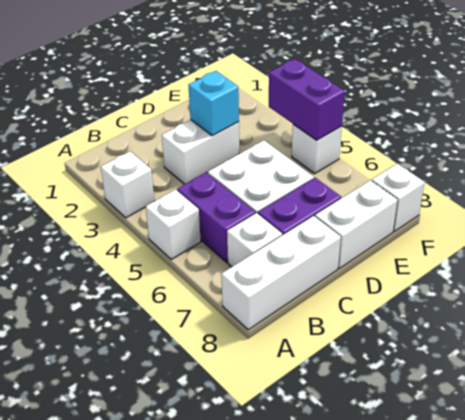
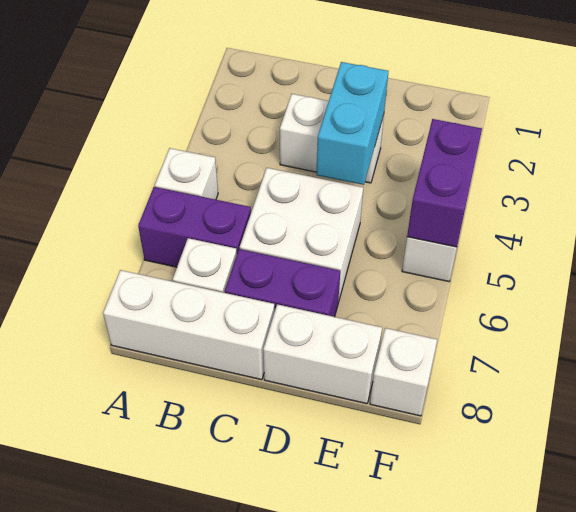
white 1x1 brick [101,151,154,218] -> none
purple 1x2 brick [177,173,255,262] -> purple 1x2 brick turned to [138,187,251,267]
cyan 1x1 brick [188,71,239,136] -> cyan 1x2 brick [316,62,388,185]

